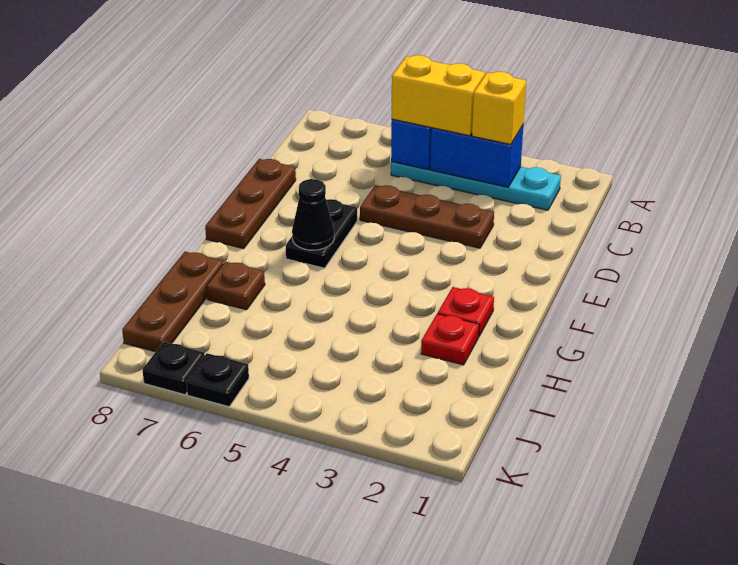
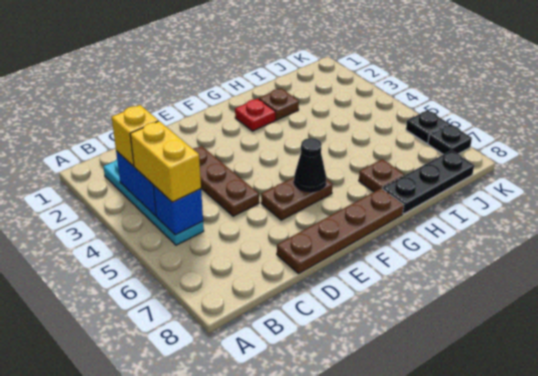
brown 1x3 plate [205,159,296,249] -> brown 1x4 plate [277,188,404,274]
black 1x2 plate [285,199,357,268] -> brown 1x2 plate [261,177,332,220]
red 1x1 plate [421,314,479,365] -> brown 1x1 plate [259,88,299,120]
brown 1x3 plate [122,252,223,352] -> black 1x3 plate [382,150,474,214]

